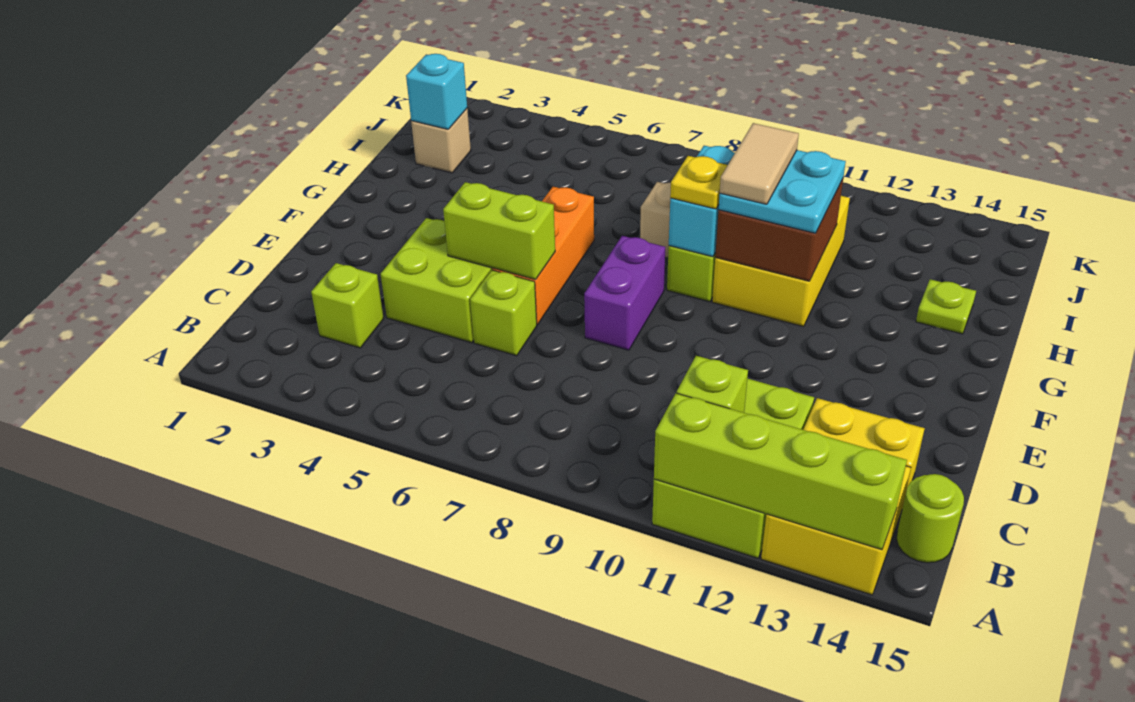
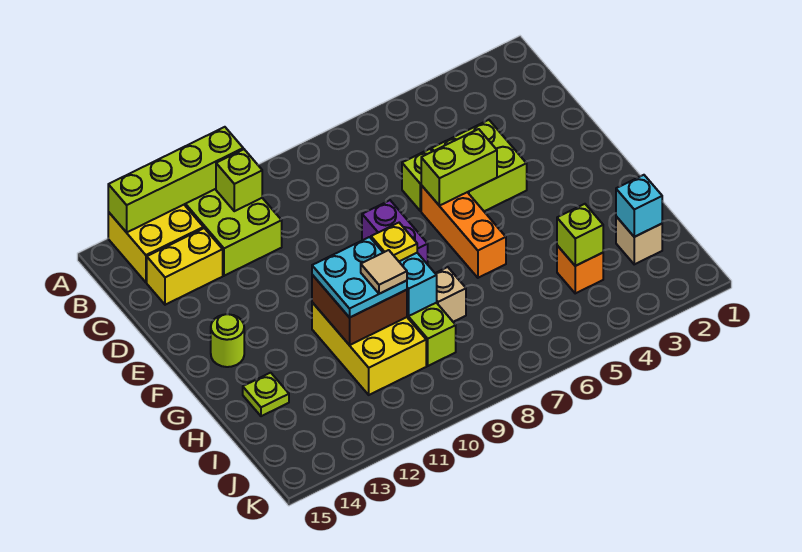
lime 1x1 round brick [897,474,964,563] -> lime 1x1 round brick moved to [211,314,244,367]
lime 1x1 brick [311,263,384,348] -> lime 1x1 brick moved to [557,204,603,266]
tan 1x2 tile [720,123,799,204] -> tan 1x1 tile [361,250,407,294]
none -> orange 1x1 brick [557,245,603,293]

